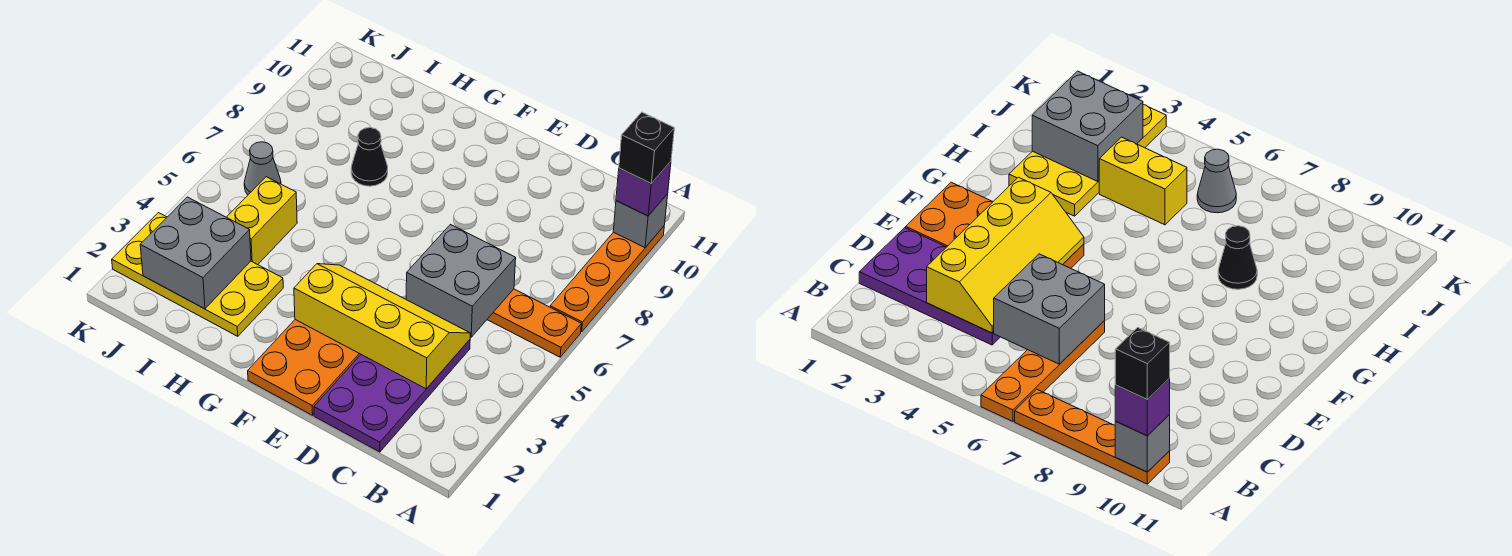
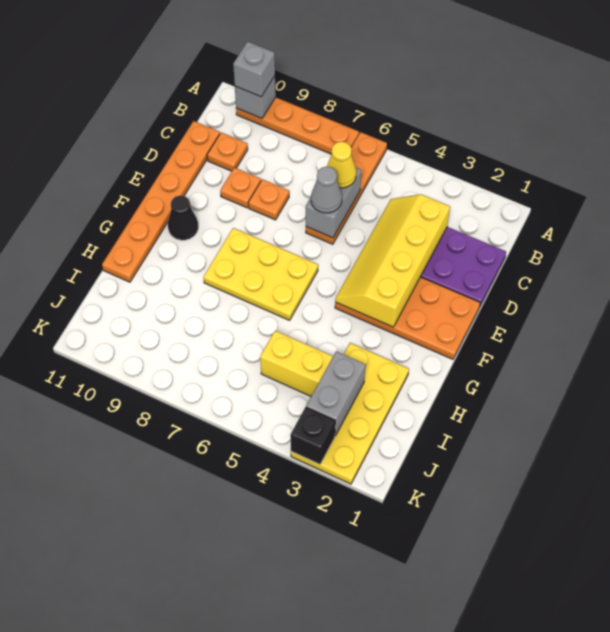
purple 1x1 brick [616,162,671,216] -> grey 1x1 brick [233,42,275,97]
black 1x1 brick [619,112,674,183] -> black 1x1 brick moved to [290,407,335,464]
grey 2x2 brick [406,225,516,337] -> grey 1x2 brick [306,167,361,238]
none -> yellow 1x1 cone [327,142,356,188]
none -> orange 1x1 plate [207,132,248,171]
none -> orange 1x6 plate [102,121,220,282]
none -> orange 1x1 plate [248,179,289,220]
none -> orange 1x1 plate [220,167,261,208]
none -> yellow 2x3 plate [203,228,318,320]
black 1x1 cone [351,128,388,186] -> black 1x1 cone moved to [168,195,198,240]
grey 2x2 brick [140,197,251,309] -> grey 1x2 brick [306,351,365,436]
grey 1x1 cone [244,142,281,195] -> grey 1x1 cone moved to [311,167,342,213]

